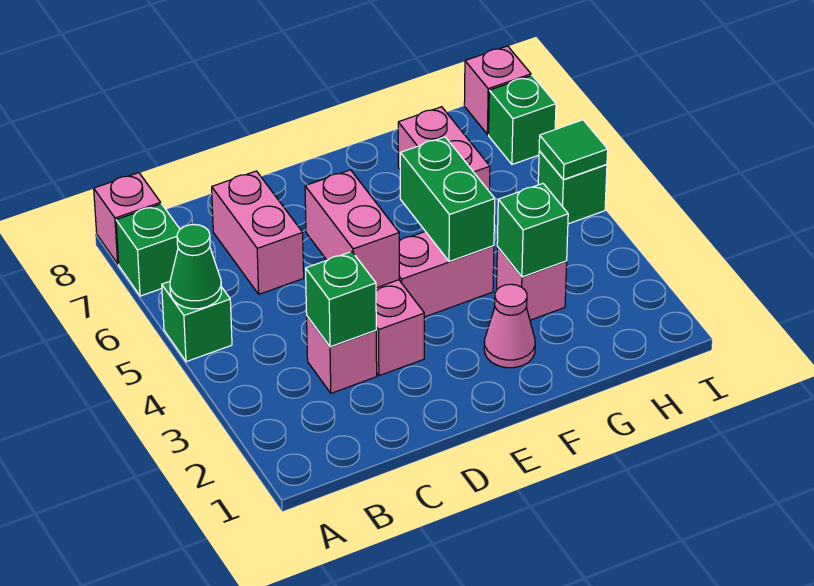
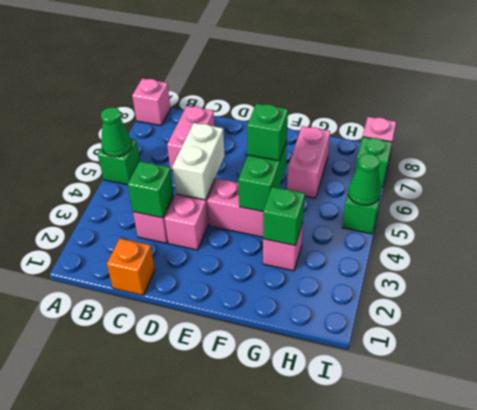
green 1x1 brick [116,204,180,296] -> green 1x1 brick moved to [247,104,288,161]
none -> orange 1x1 brick [107,239,155,295]
pink 1x2 brick [305,170,399,288] -> white 1x2 brick [172,123,225,200]
pink 1x1 cone [484,284,535,368] -> none
green 1x1 tile [539,120,608,180] -> green 1x1 cone [348,154,381,205]

